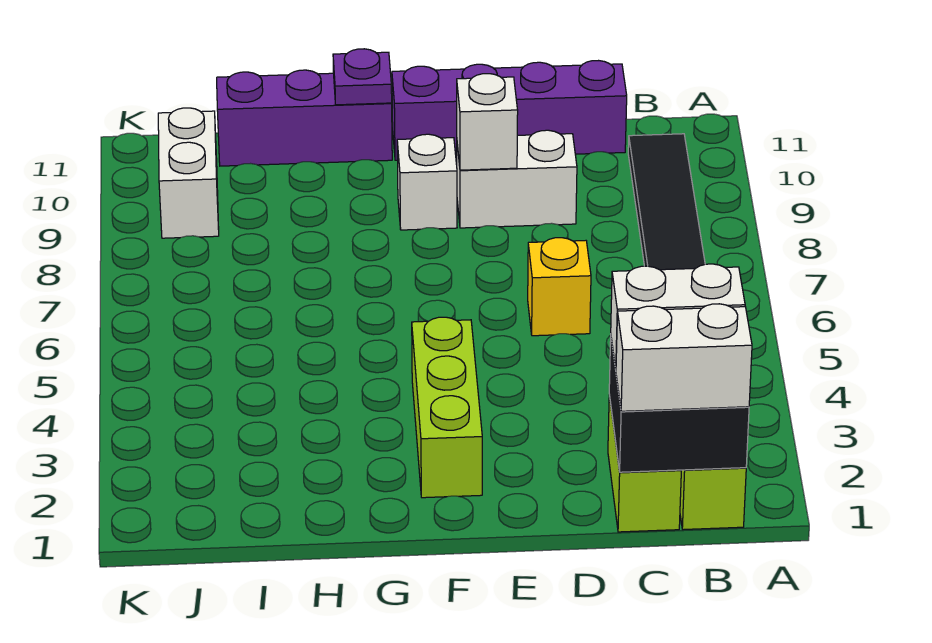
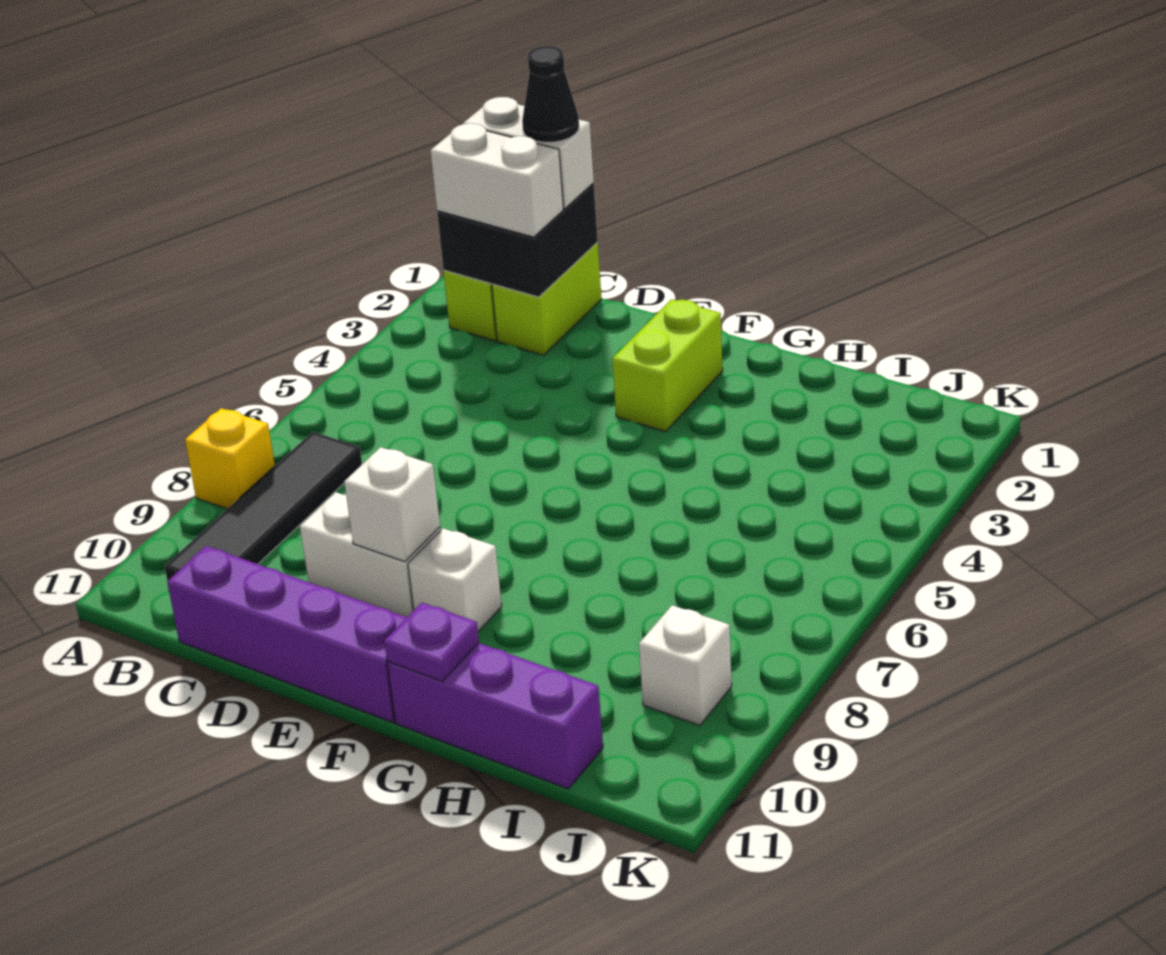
none -> black 1x1 cone [522,46,579,142]
yellow 1x1 brick [528,238,591,336] -> yellow 1x1 brick moved to [185,408,275,509]
lime 1x3 brick [412,317,482,498] -> lime 1x2 brick [612,299,723,432]
white 1x2 brick [158,108,219,238] -> white 1x1 brick [639,605,732,726]

